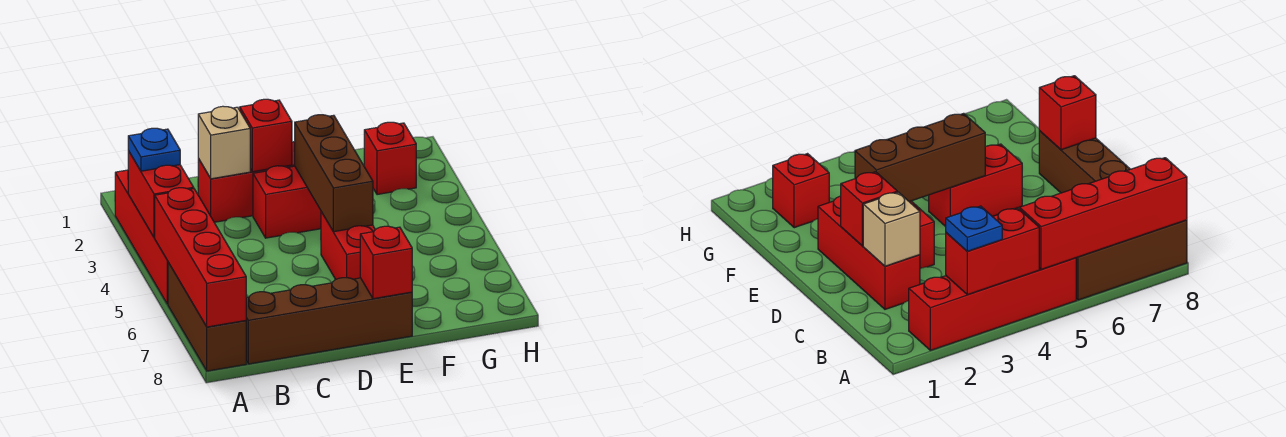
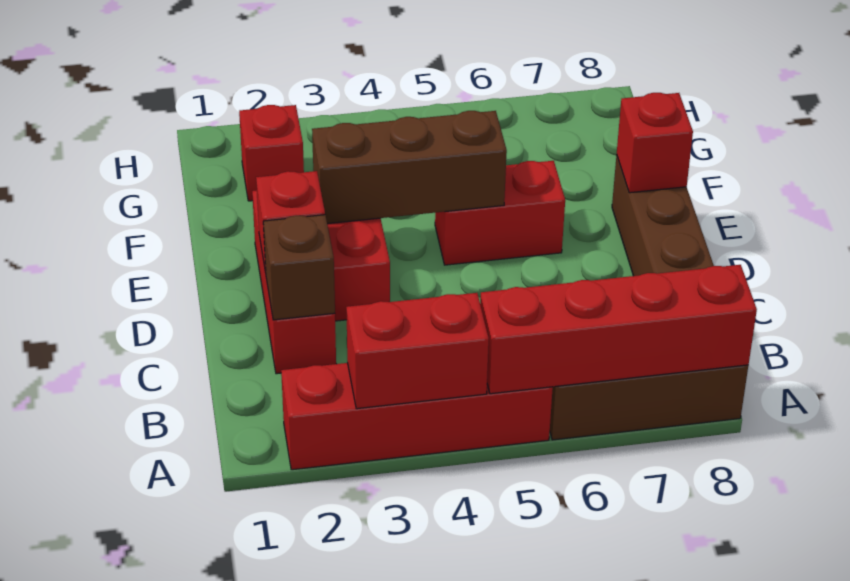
blue 1x1 plate [128,128,180,171] -> none
tan 1x1 brick [198,106,250,179] -> brown 1x1 brick [263,215,335,320]

